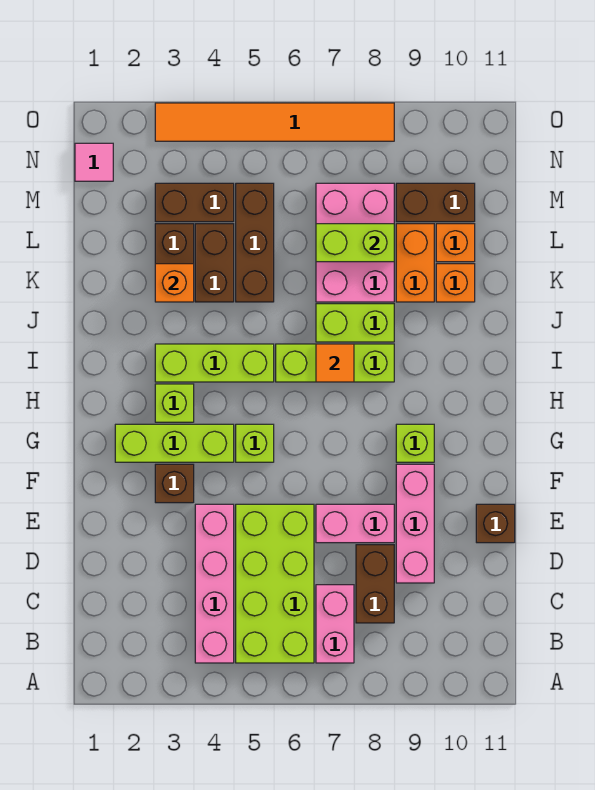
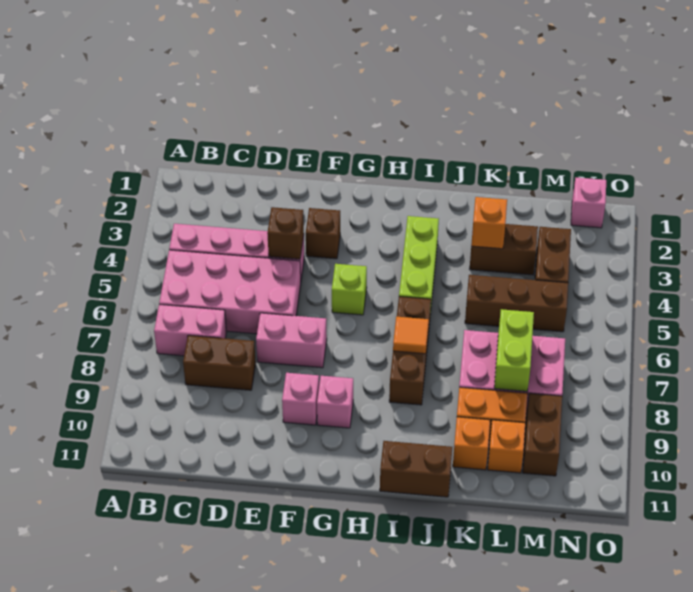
lime 2x4 brick [236,504,314,663] -> pink 2x4 brick [159,250,301,334]
pink 1x3 brick [396,464,434,583] -> pink 1x1 brick [282,373,319,425]
pink 1x2 brick [316,504,394,543] -> pink 1x2 brick turned to [256,313,327,368]
brown 1x1 brick [476,504,515,543] -> brown 1x1 brick moved to [267,207,304,259]
lime 1x3 brick [115,424,234,462] -> none
lime 1x1 brick [396,424,434,462] -> pink 1x1 brick [317,376,353,428]
lime 1x1 brick [155,384,194,422] -> none
lime 1x3 brick [276,344,394,382] -> brown 1x3 brick [389,297,431,405]
lime 1x2 brick [316,304,394,342] -> none
brown 1x2 brick [195,224,234,302] -> brown 1x2 brick moved to [380,441,452,497]
pink 1x1 tile [75,143,113,181] -> pink 1x1 brick [571,178,606,228]
orange 1x6 tile [155,103,394,141] -> none

